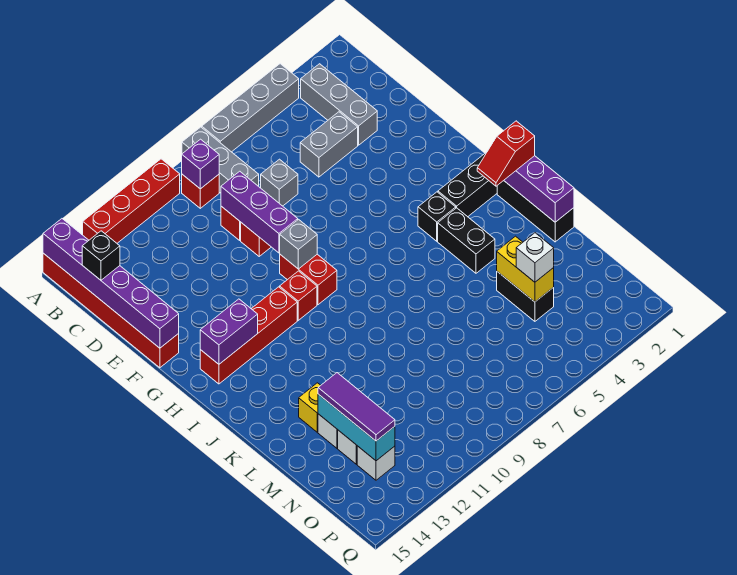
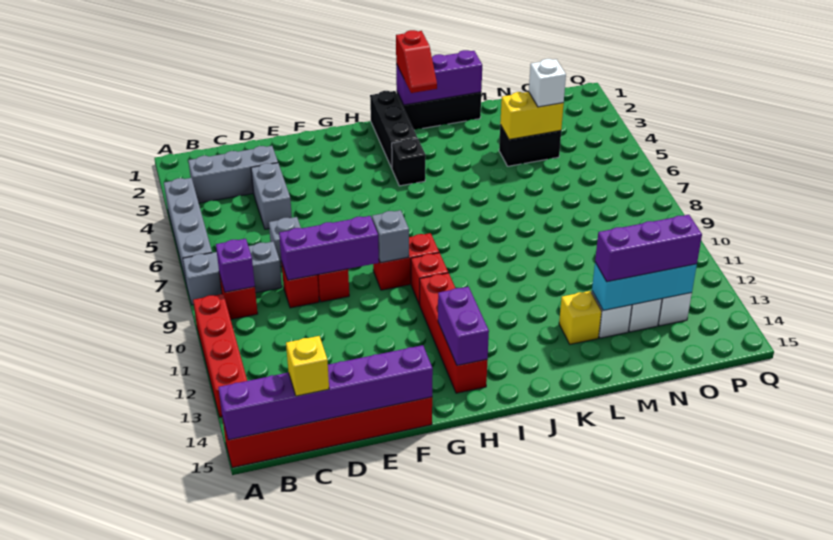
black 1x1 brick [82,231,120,280] -> yellow 1x1 brick [286,336,329,396]
black 1x2 brick [438,208,495,273] -> none
purple 1x3 tile [318,373,395,441] -> purple 1x3 brick [595,215,702,282]

